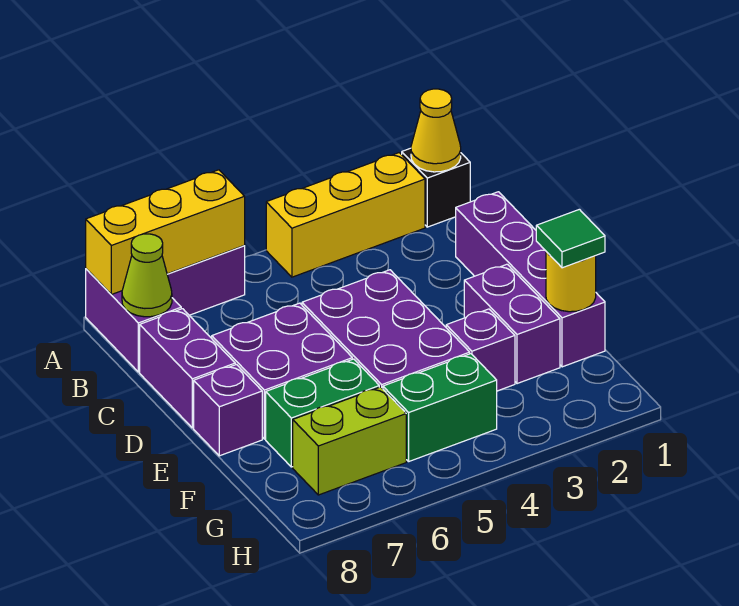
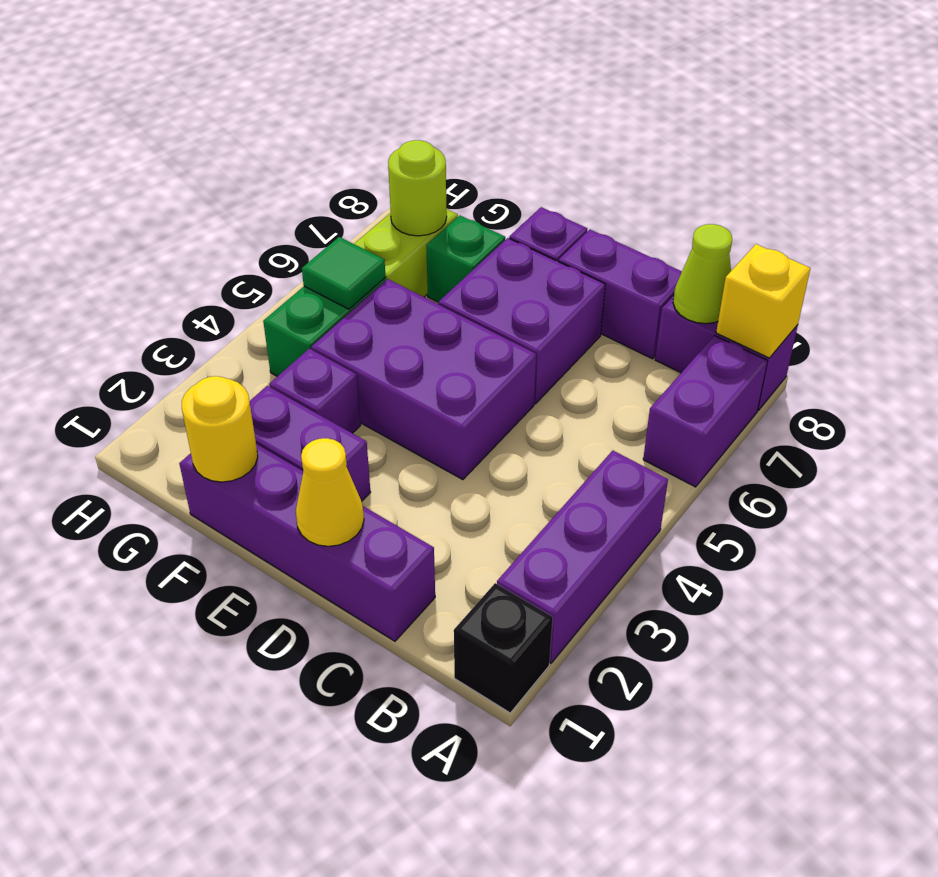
yellow 1x1 cone [411,89,461,172] -> yellow 1x1 cone moved to [296,438,364,546]
yellow 1x3 brick [266,153,425,277] -> purple 1x3 brick [497,451,668,663]
yellow 1x3 brick [86,170,245,294] -> yellow 1x1 brick [716,244,811,358]
green 1x1 tile [536,209,605,268] -> green 1x1 tile moved to [302,237,385,309]
green 1x2 brick [266,359,379,467] -> green 1x1 brick [426,216,505,302]
none -> lime 1x1 round brick [388,140,447,236]

